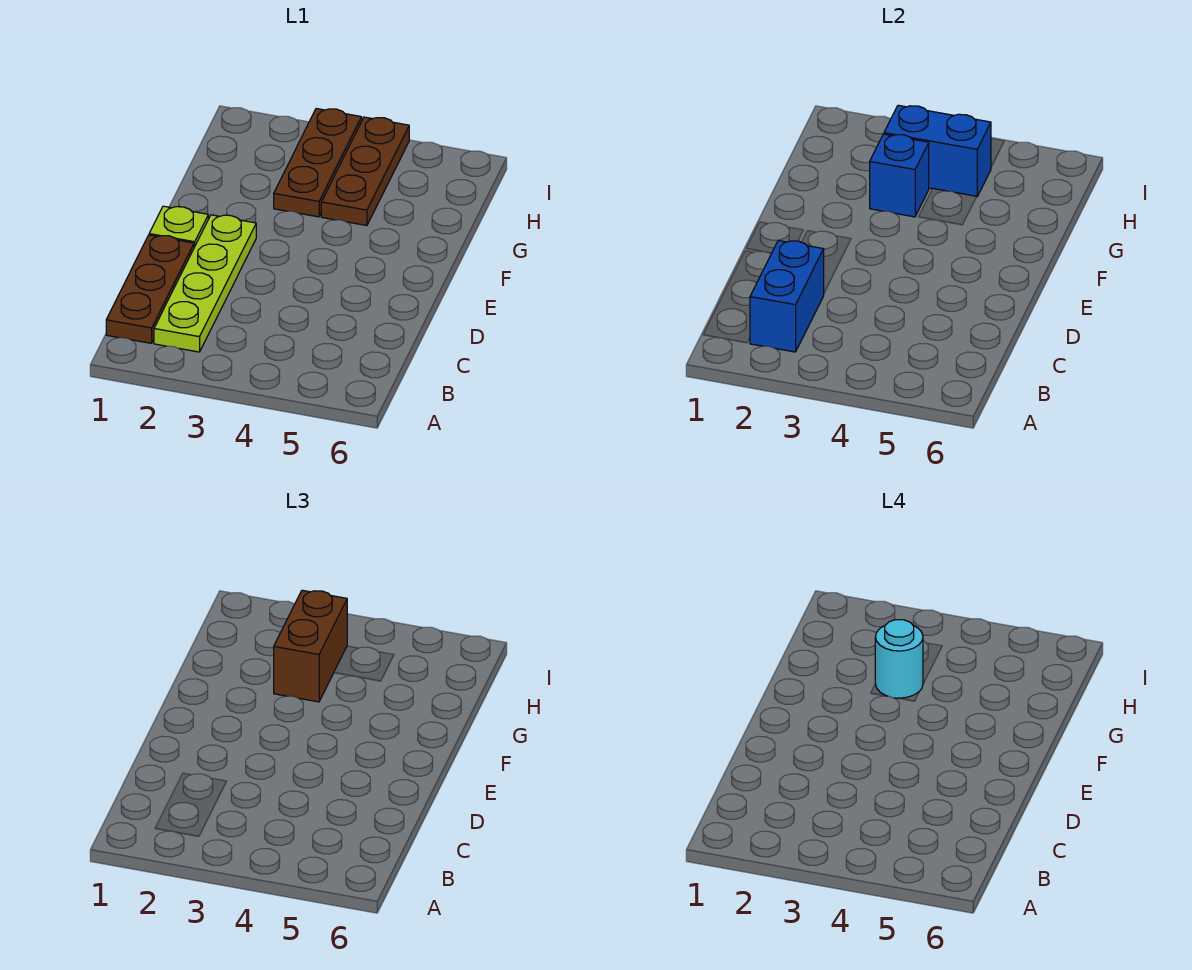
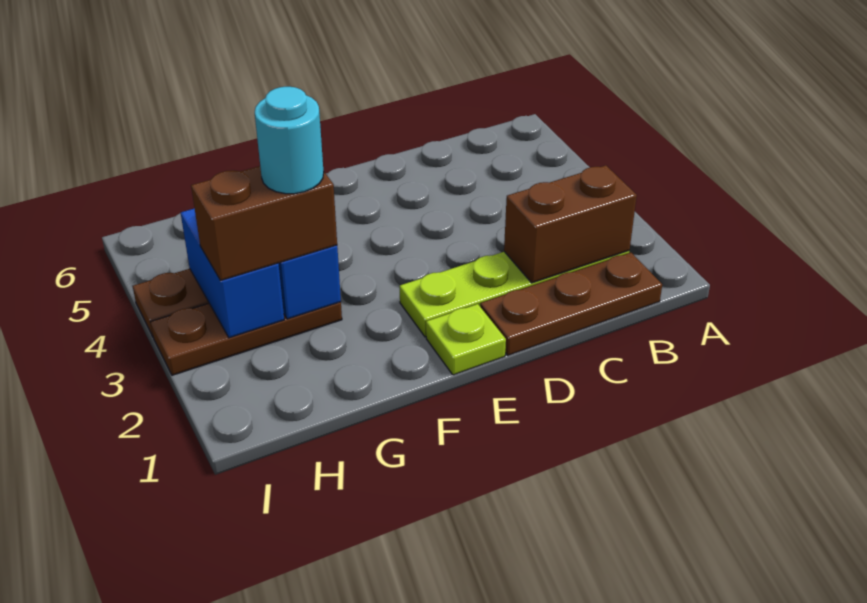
blue 1x2 brick [750,240,824,352] -> brown 1x2 brick [504,165,637,283]

